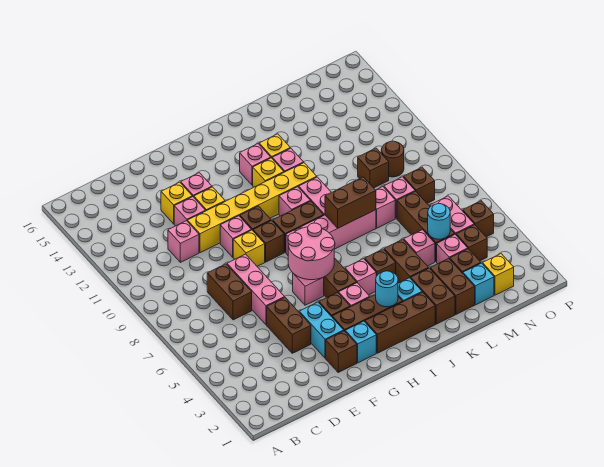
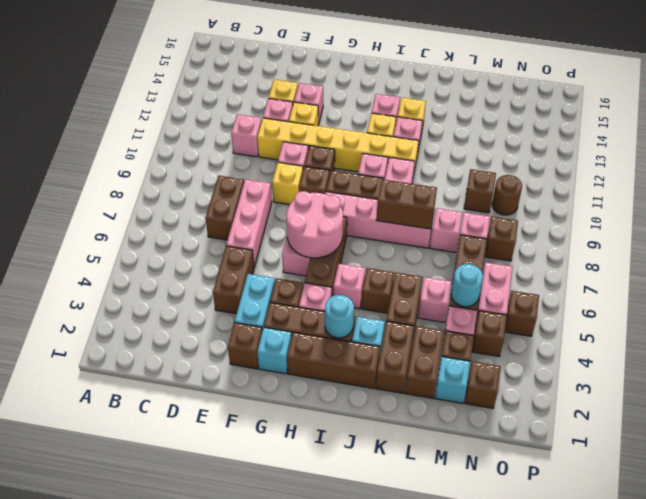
yellow 1x1 brick [483,254,514,295] -> brown 1x1 brick [465,362,501,408]

